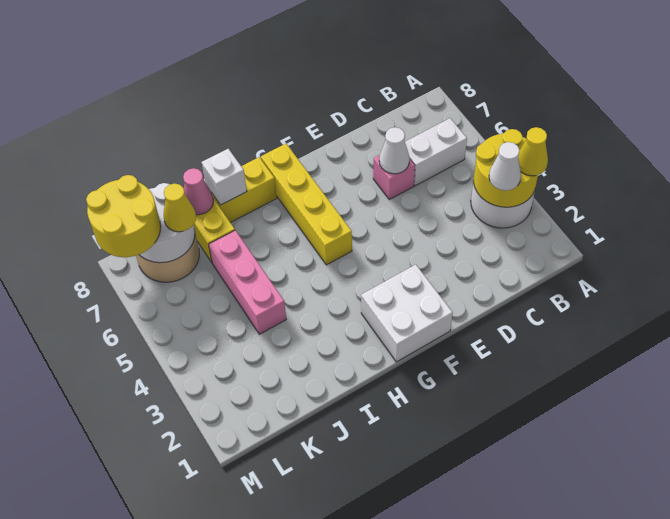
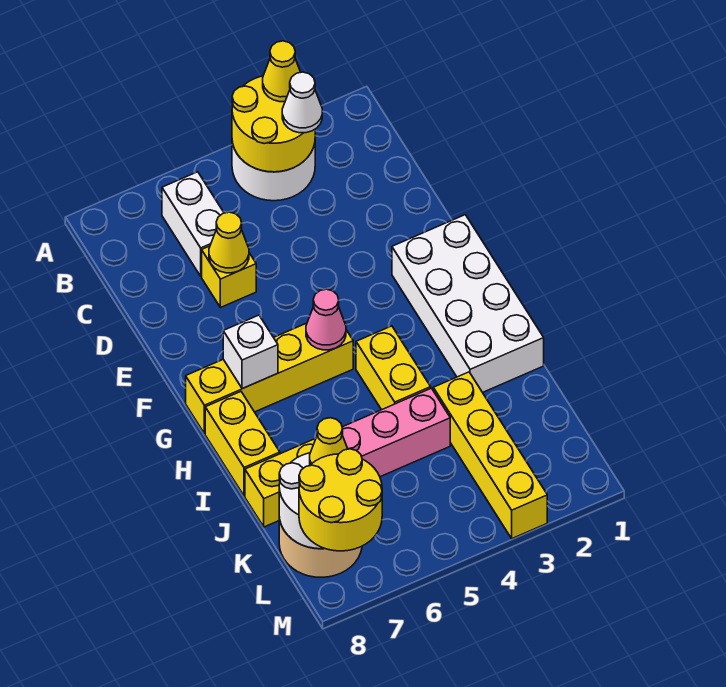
pink 1x1 brick [373,155,415,199] -> yellow 1x1 brick [202,246,256,308]
white 1x1 cone [379,127,410,174] -> yellow 1x1 cone [209,212,249,273]
white 2x2 brick [361,265,453,362] -> white 2x4 brick [392,215,544,392]
none -> yellow 1x2 brick [356,326,431,410]
white 1x1 brick [202,149,247,205] -> white 1x1 brick moved to [223,315,278,389]
none -> yellow 1x4 brick [433,372,547,539]
pink 1x1 cone [183,168,213,215] -> pink 1x1 cone moved to [306,289,346,350]

